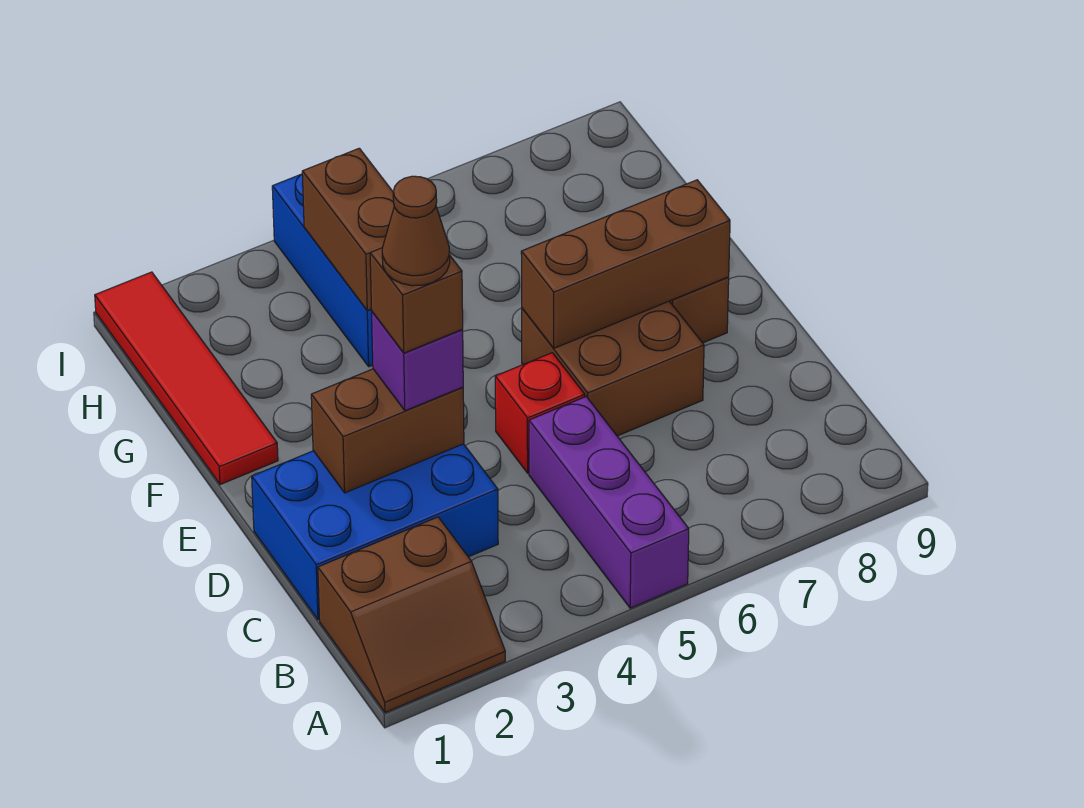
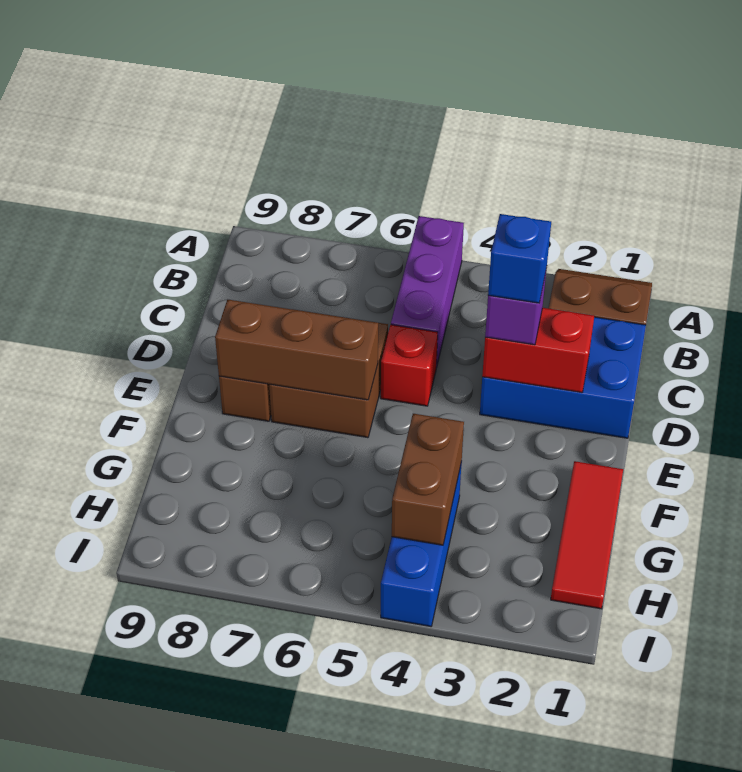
brown 1x2 brick [311,369,464,493] -> red 1x2 brick [482,308,594,393]
brown 1x1 brick [370,248,463,353] -> blue 1x1 brick [488,214,551,303]
brown 1x1 cone [382,176,450,286] -> none
red 1x4 tile [95,272,278,485] -> red 1x3 tile [551,461,623,609]

